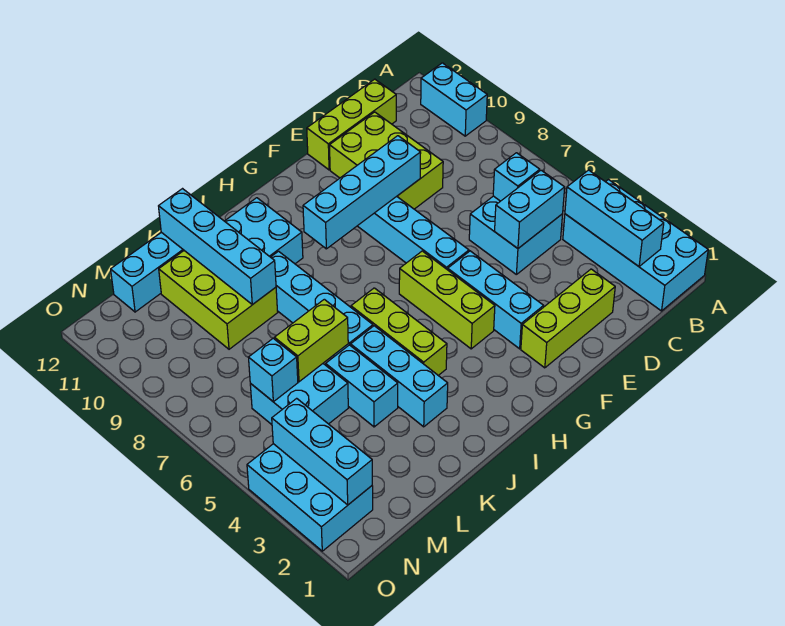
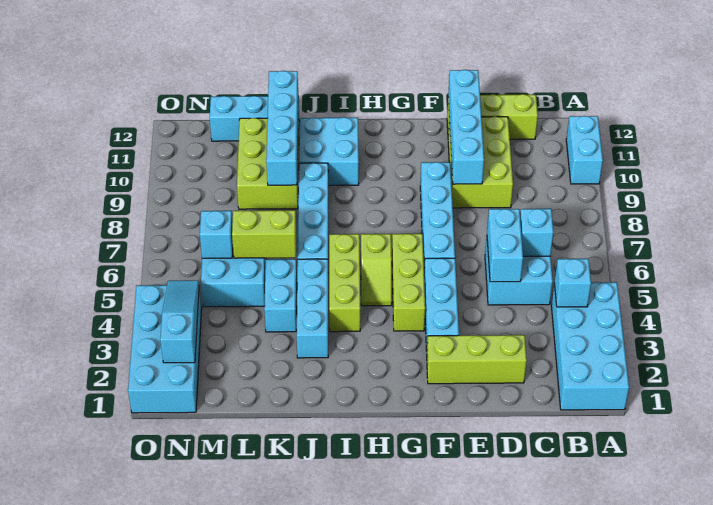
cyan 1x3 brick [565,170,664,266] -> cyan 1x1 brick [554,259,591,307]
cyan 1x2 brick [495,170,565,248] -> cyan 1x2 brick turned to [487,209,523,282]
cyan 1x4 brick [303,136,421,249] -> cyan 1x4 brick turned to [448,70,484,184]
none -> lime 1x2 slope [361,234,392,306]
cyan 2x3 brick [247,444,373,551] -> cyan 2x4 brick [128,285,202,413]
cyan 1x3 brick [272,398,372,505] -> cyan 1x3 slope [160,281,199,363]

